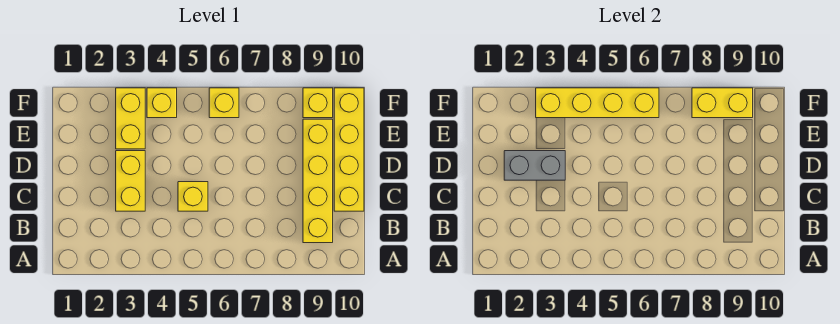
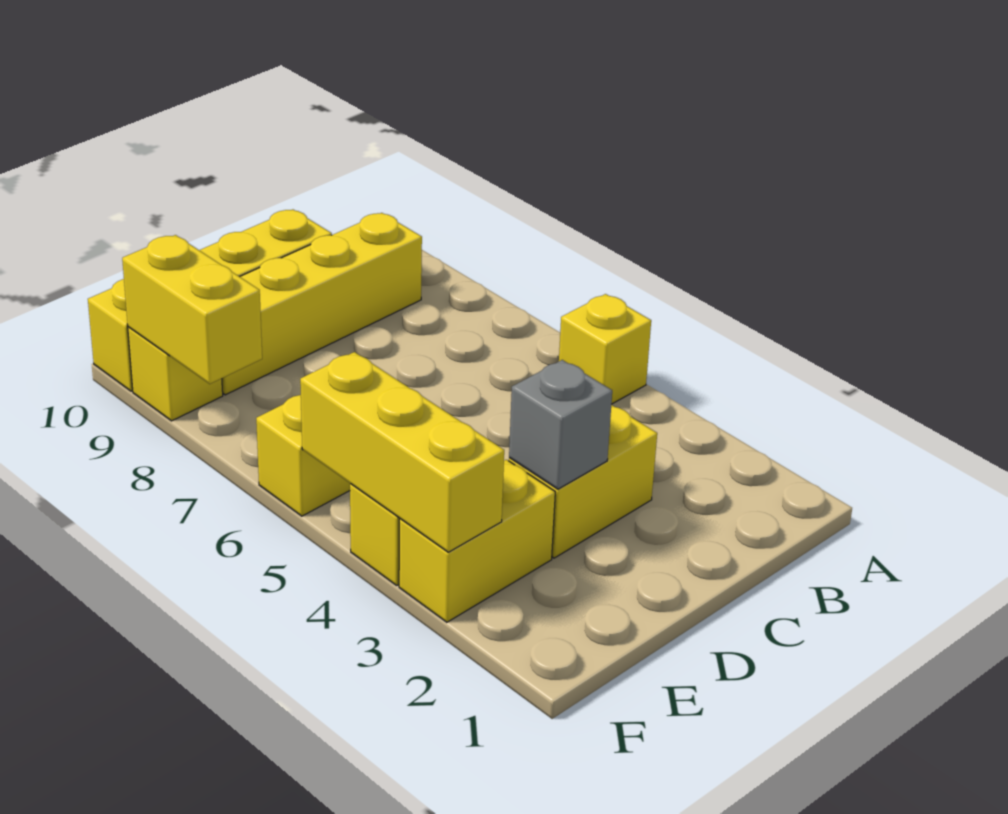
yellow 1x1 brick [178,182,208,211] -> yellow 1x1 brick moved to [559,294,651,404]
grey 1x2 brick [504,151,565,180] -> grey 1x1 brick [509,360,612,489]
yellow 1x4 brick [536,88,659,118] -> yellow 1x3 brick [300,352,504,552]

